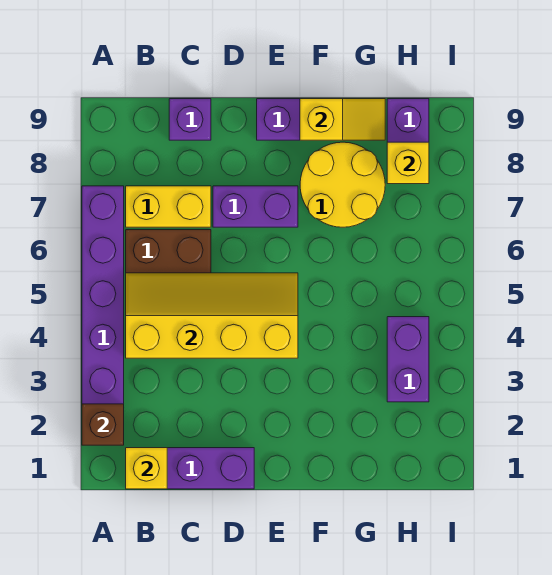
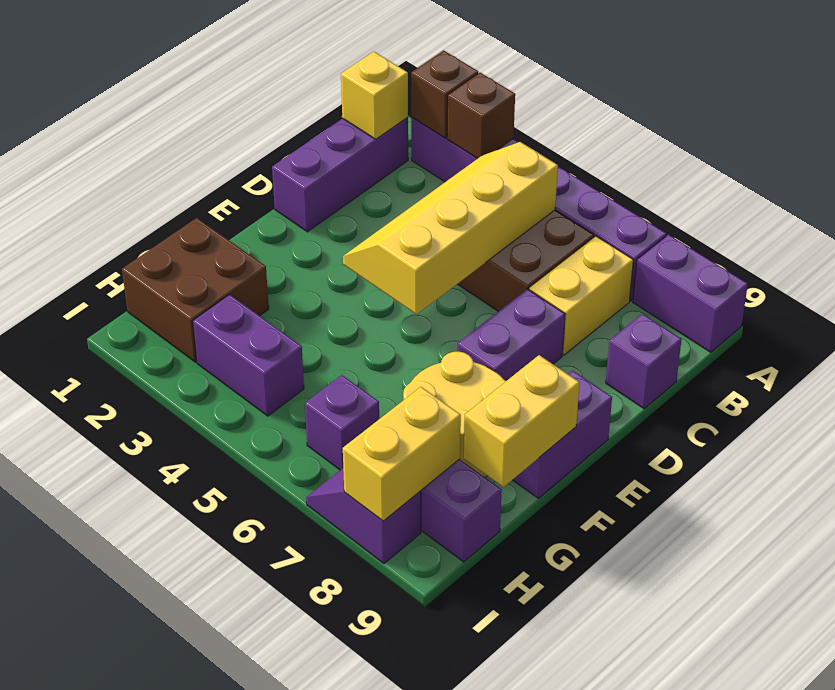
none -> brown 1x1 brick [447,73,515,159]
none -> purple 1x2 brick [633,235,748,352]
yellow 2x4 slope [126,273,298,358] -> yellow 2x4 slope turned to [343,142,558,314]
yellow 1x2 slope [300,99,385,140] -> yellow 1x2 brick [464,355,580,487]
none -> brown 2x2 brick [122,218,269,362]
none -> purple 1x1 brick [305,375,379,470]
yellow 1x1 brick [387,142,429,184] -> yellow 1x2 brick [343,387,461,521]
none -> purple 1x2 slope [306,468,421,563]

